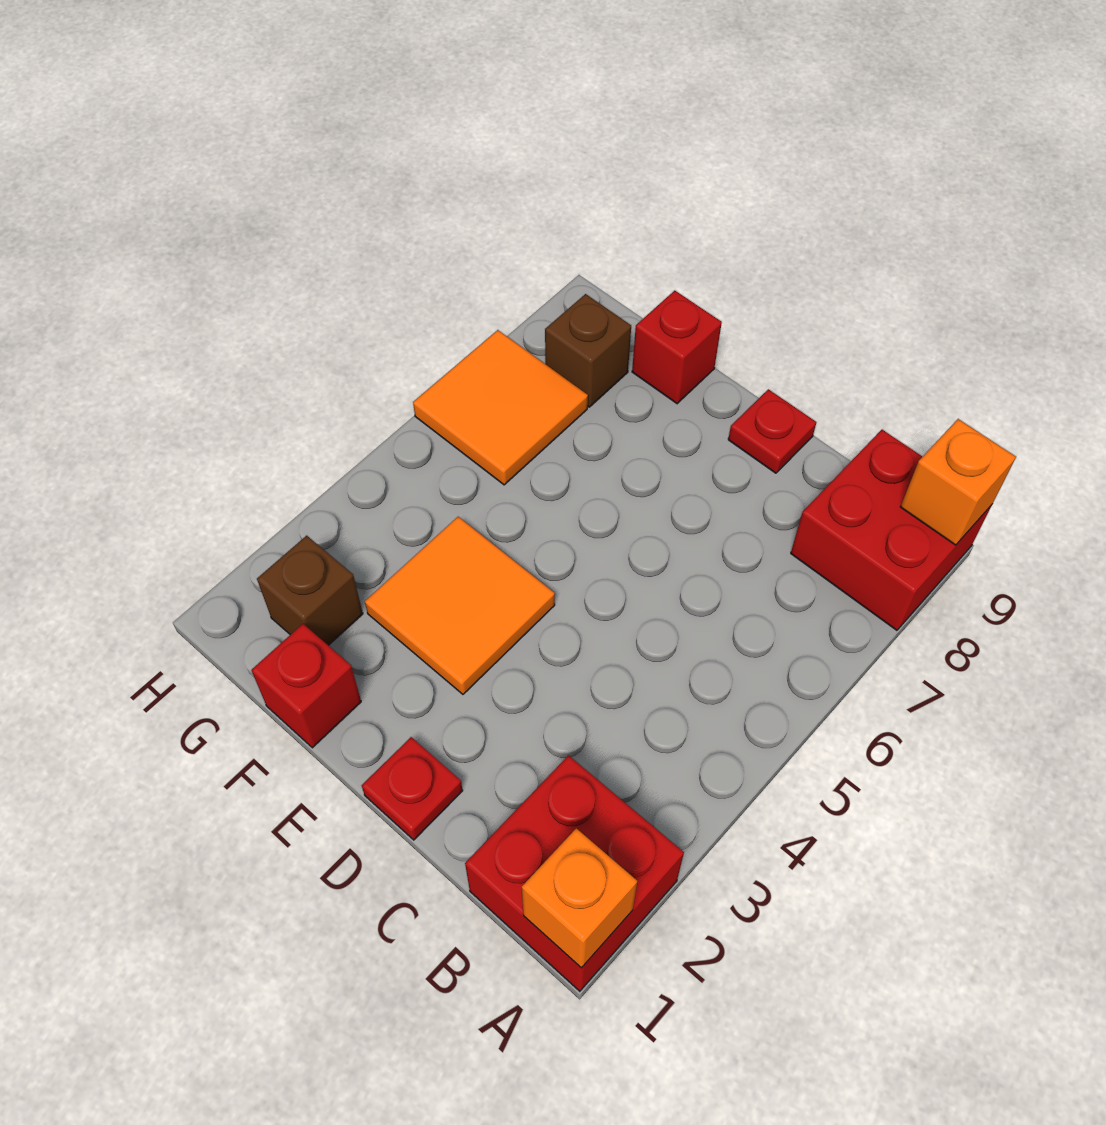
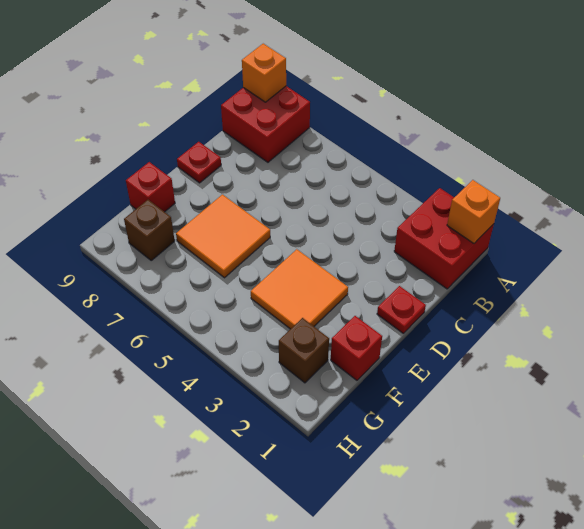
orange 2x2 tile [413,330,588,485] -> orange 2x2 tile moved to [176,195,270,278]

